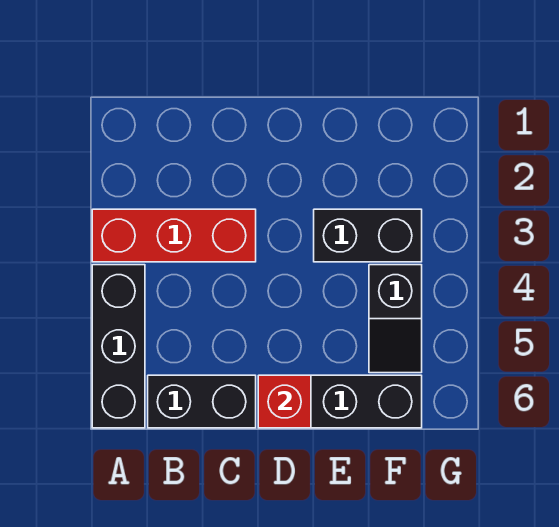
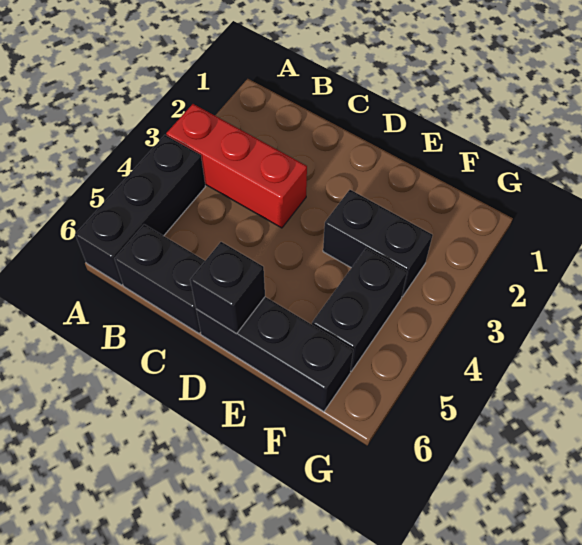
red 1x1 brick [258,375,311,428] -> black 1x1 brick [190,242,265,334]
black 1x2 slope [369,265,422,373] -> black 1x2 brick [312,248,407,371]

